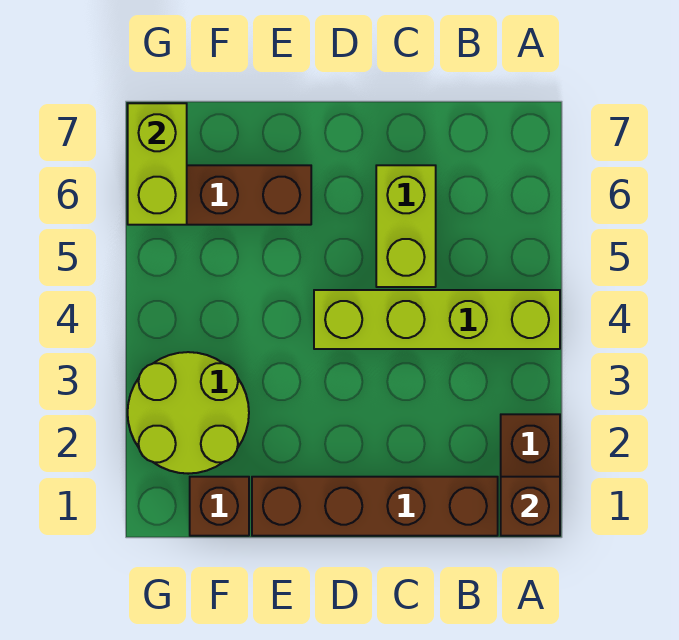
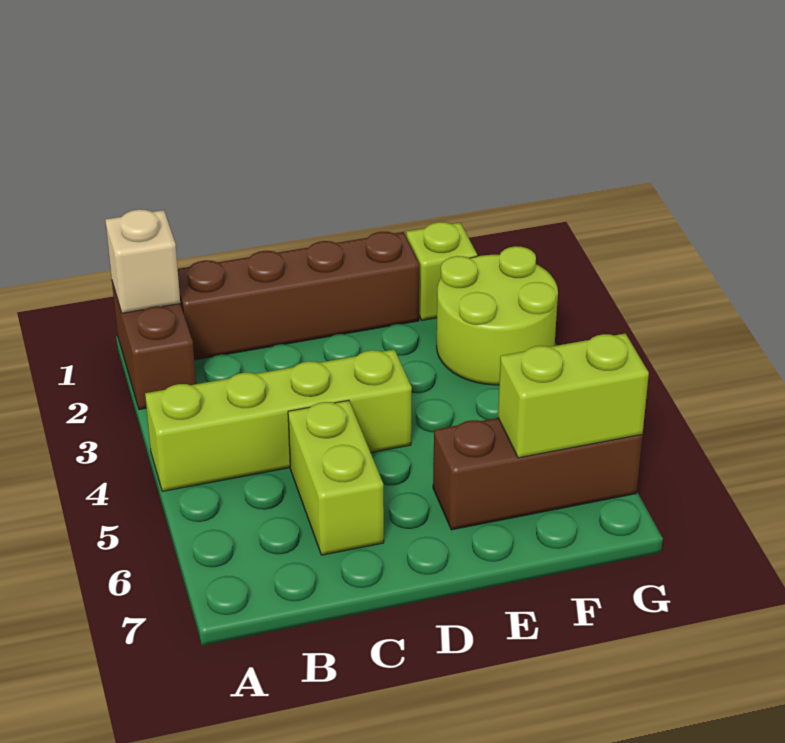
brown 1x1 brick [501,477,560,536] -> tan 1x1 brick [105,209,180,313]
brown 1x1 brick [190,477,249,536] -> lime 1x1 brick [406,222,477,320]
lime 1x2 brick [128,103,187,225] -> lime 1x2 brick turned to [498,333,649,458]

